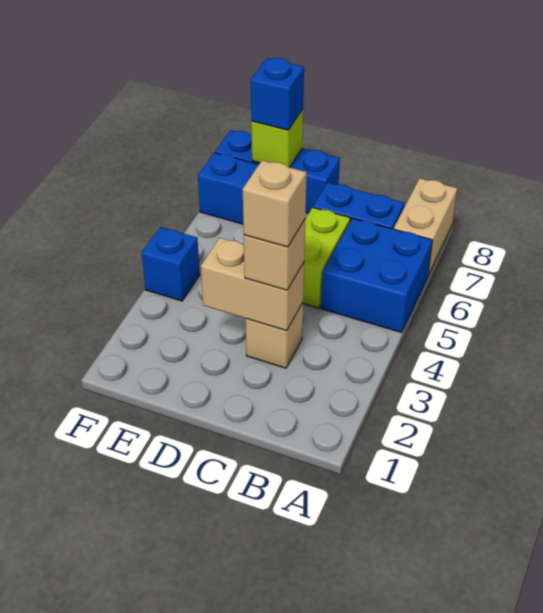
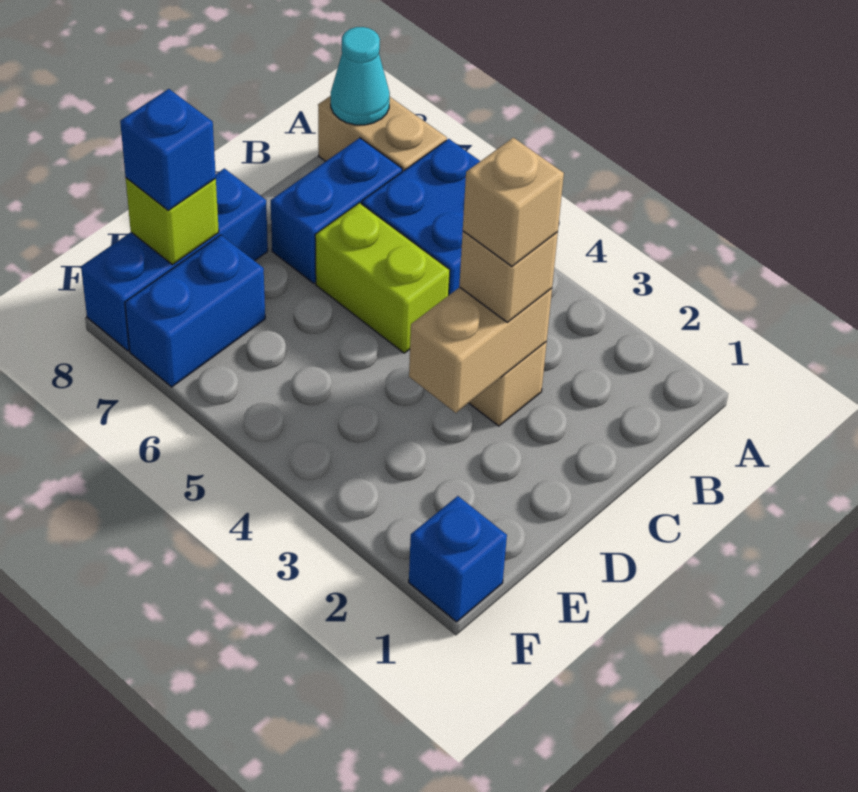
none -> cyan 1x1 cone [331,27,390,125]
blue 1x1 brick [142,227,200,301] -> blue 1x1 brick moved to [409,496,507,622]

